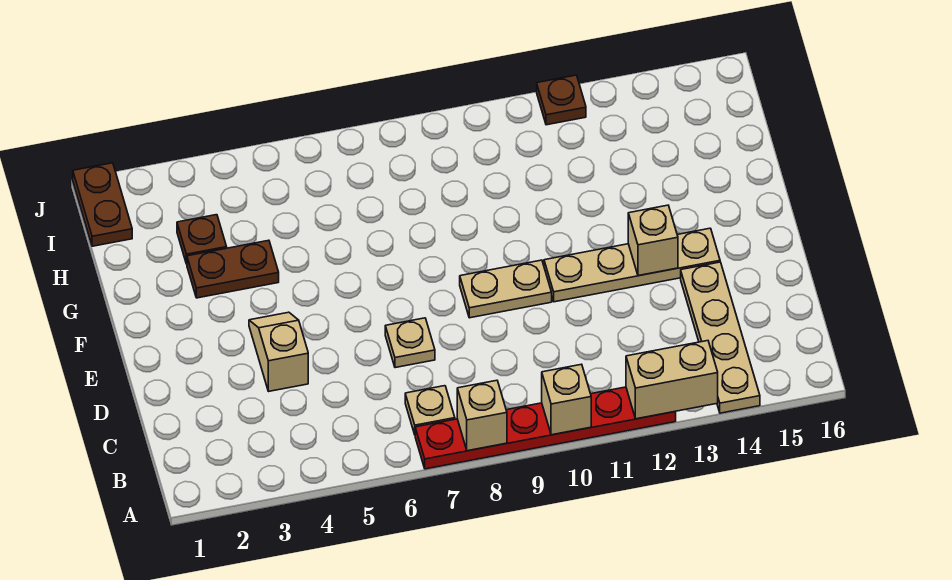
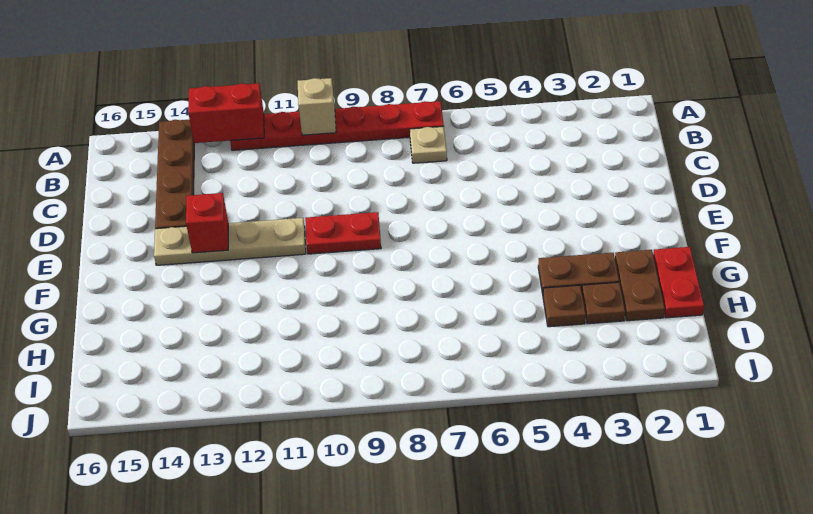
tan 1x1 brick [457,380,507,451] -> none
tan 1x2 brick [626,341,718,419] -> red 1x2 brick [188,83,264,143]
tan 1x4 plate [681,262,760,413] -> brown 1x4 plate [155,120,194,229]
tan 1x2 slope [249,312,308,391] -> none
tan 1x1 plate [385,318,435,368] -> none
tan 1x2 plate [460,260,552,318] -> red 1x2 plate [305,212,381,254]
tan 1x1 brick [628,205,678,276] -> red 1x1 brick [186,193,228,253]
none -> red 1x2 plate [653,247,704,318]
brown 1x2 plate [73,163,132,246] -> brown 1x2 plate moved to [615,250,665,321]
brown 1x1 plate [537,75,586,125] -> brown 1x1 plate moved to [543,285,586,327]

